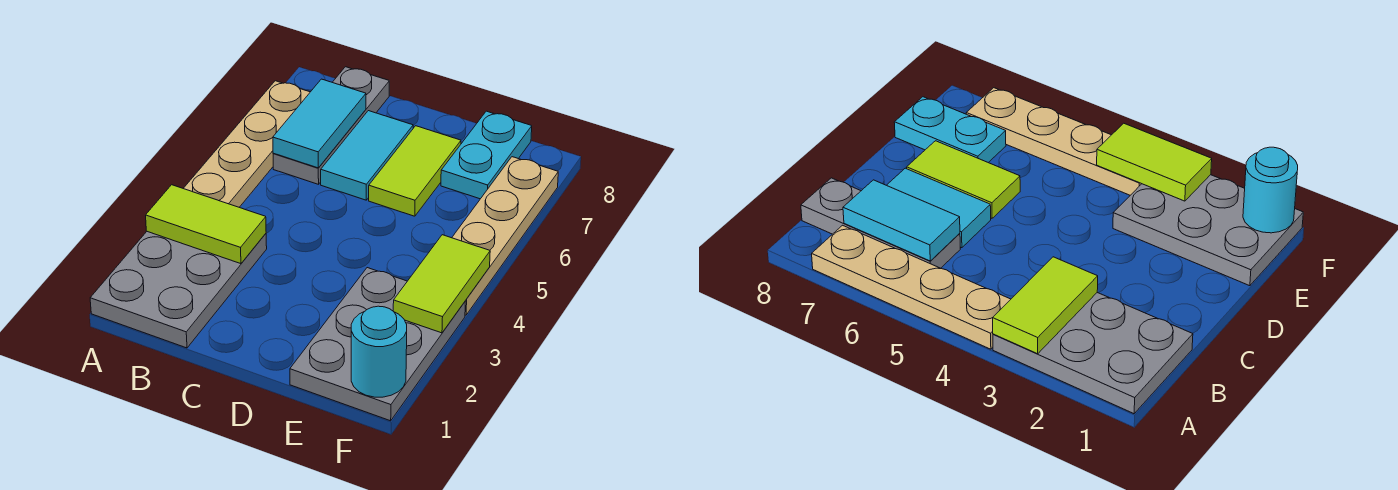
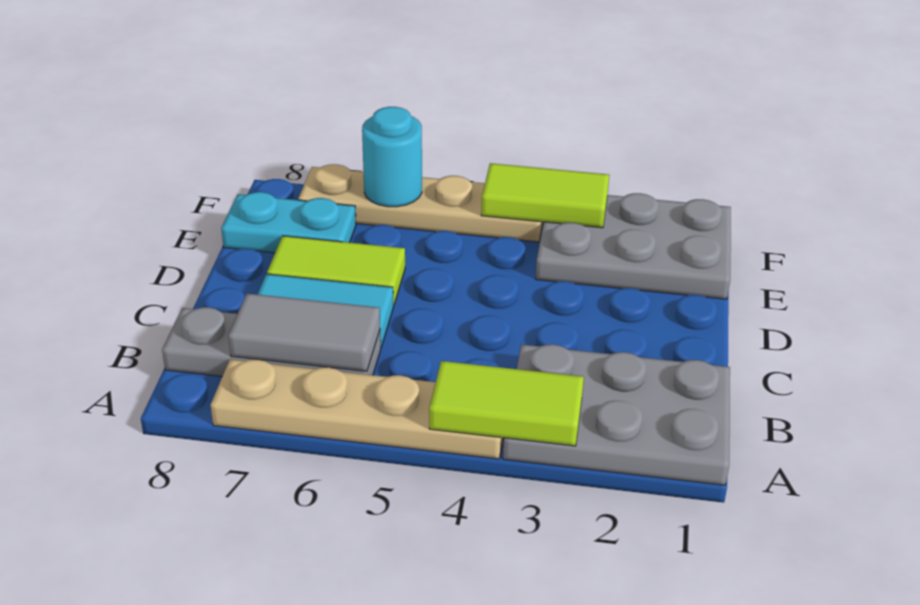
lime 1x2 tile [146,185,266,264] -> lime 1x2 tile turned to [429,361,584,446]
cyan 1x2 tile [273,79,366,168] -> grey 1x2 tile [228,294,380,372]
cyan 1x1 round brick [351,306,407,397] -> cyan 1x1 round brick moved to [362,107,422,207]

